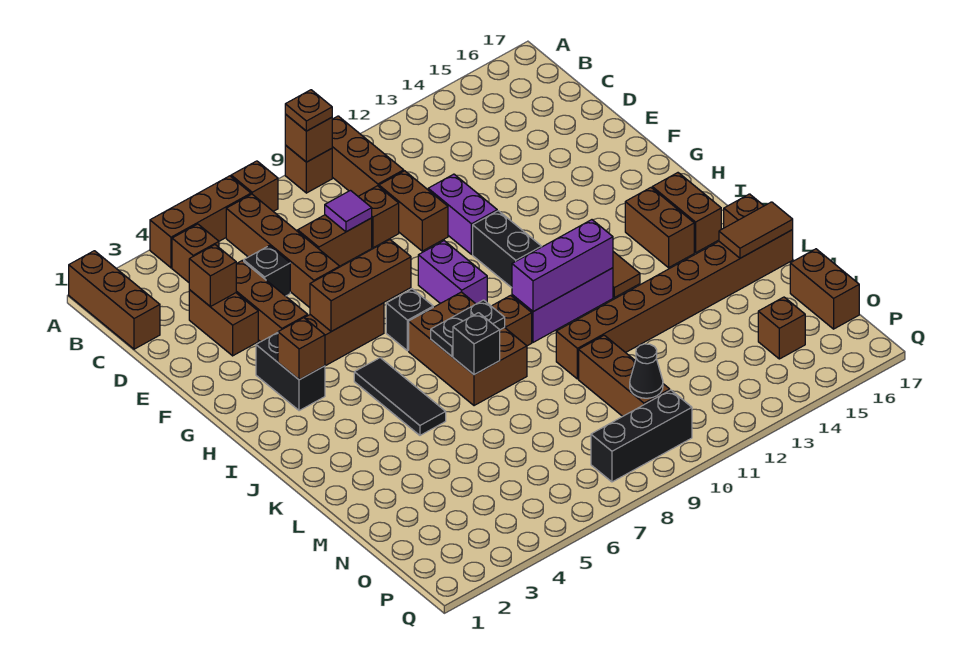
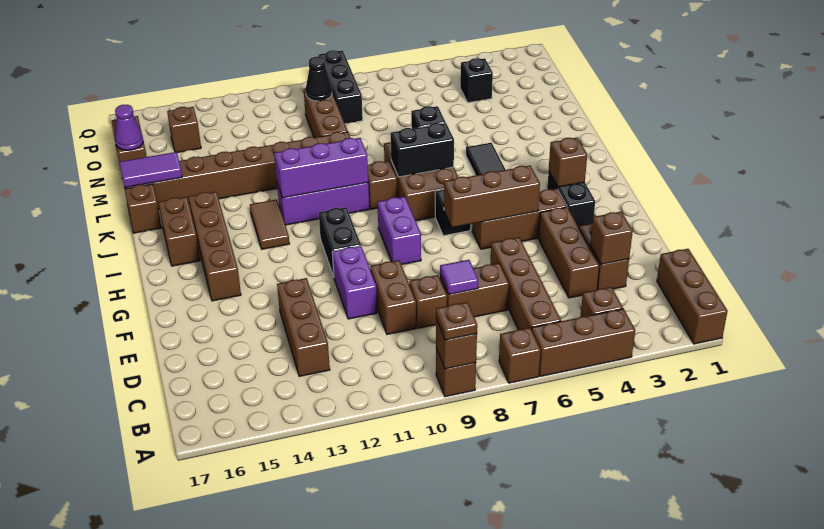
brown 1x3 brick [332,116,404,196] -> brown 1x3 brick moved to [277,278,330,376]
black 1x1 brick [244,246,290,296] -> black 1x1 brick moved to [460,58,493,103]
brown 1x2 brick [625,188,694,268] -> brown 1x4 brick [189,192,241,301]
black 1x2 plate [431,300,505,356] -> black 1x2 brick [391,123,454,177]
brown 1x2 tile [719,202,793,258] -> purple 1x2 tile [119,152,182,188]
none -> purple 1x1 cone [115,105,143,150]
black 1x3 brick [591,390,692,482] -> black 1x3 brick turned to [318,50,363,124]

